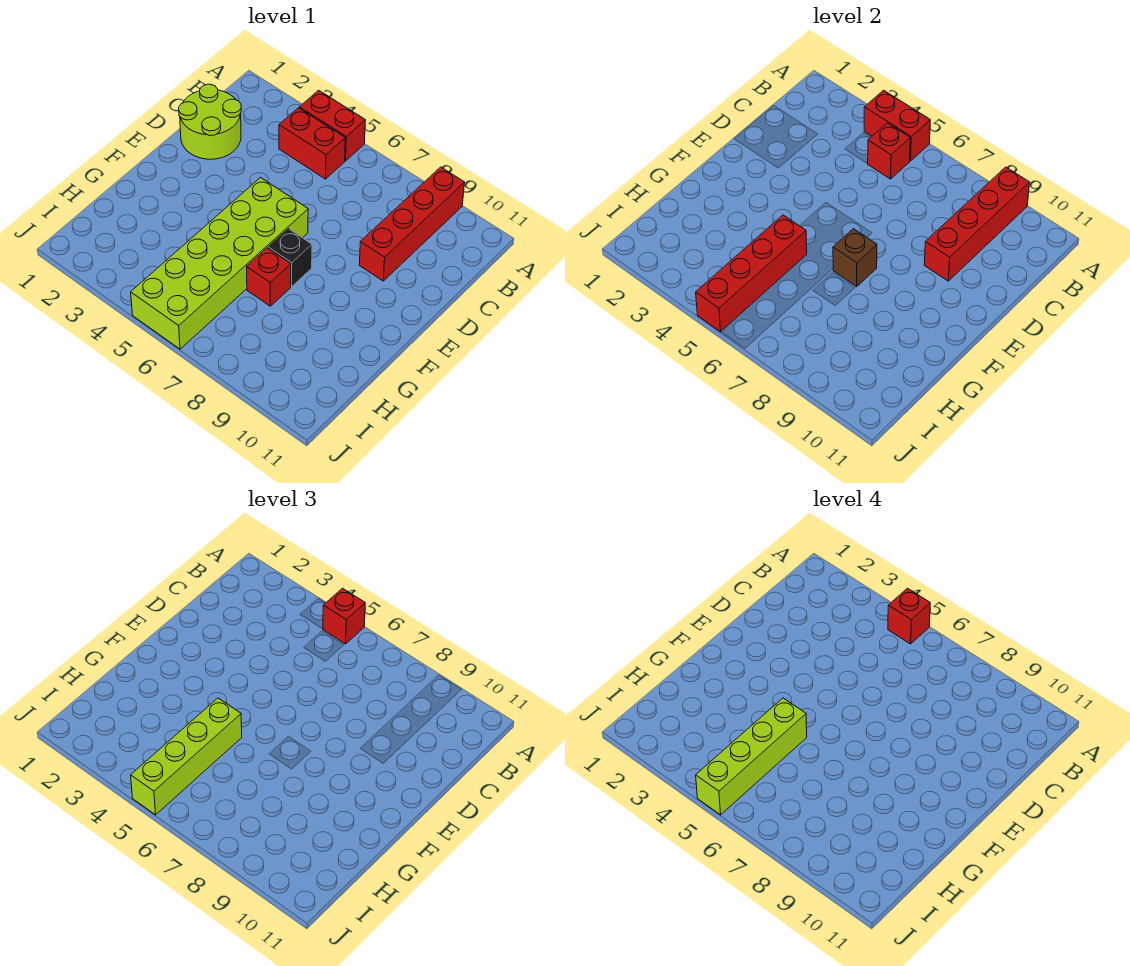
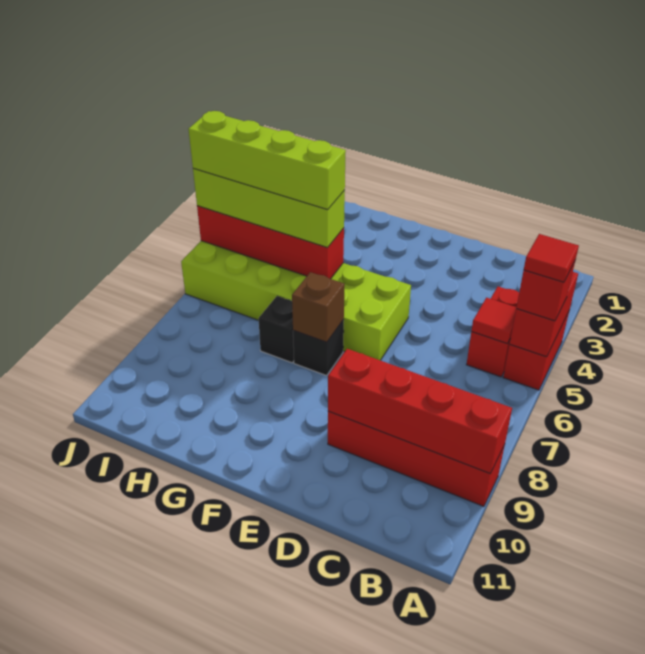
red 1x1 brick [888,588,930,644] -> red 1x1 tile [524,234,579,282]
red 1x1 brick [868,123,910,179] -> red 1x1 tile [471,298,516,344]
lime 2x2 round brick [179,84,241,159] -> none
red 1x1 brick [247,248,291,306] -> black 1x1 brick [258,296,294,363]

